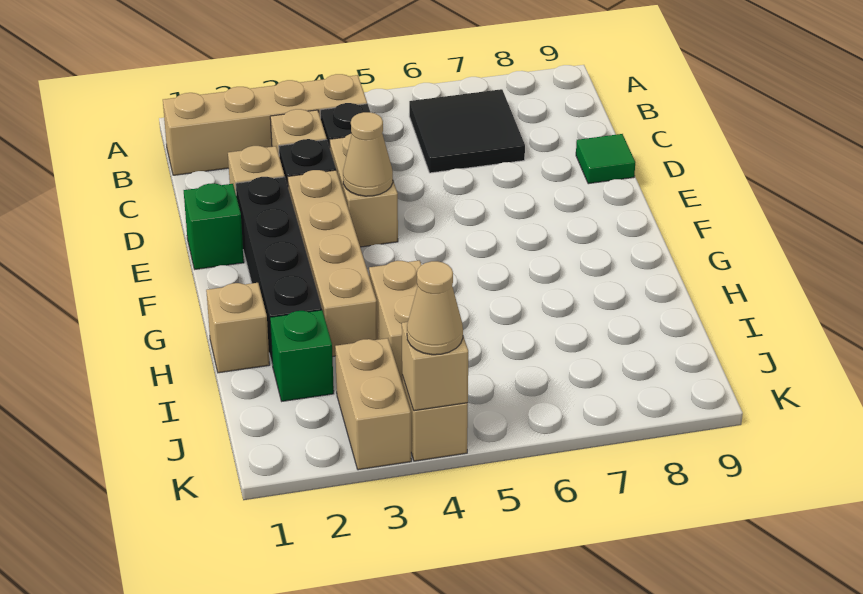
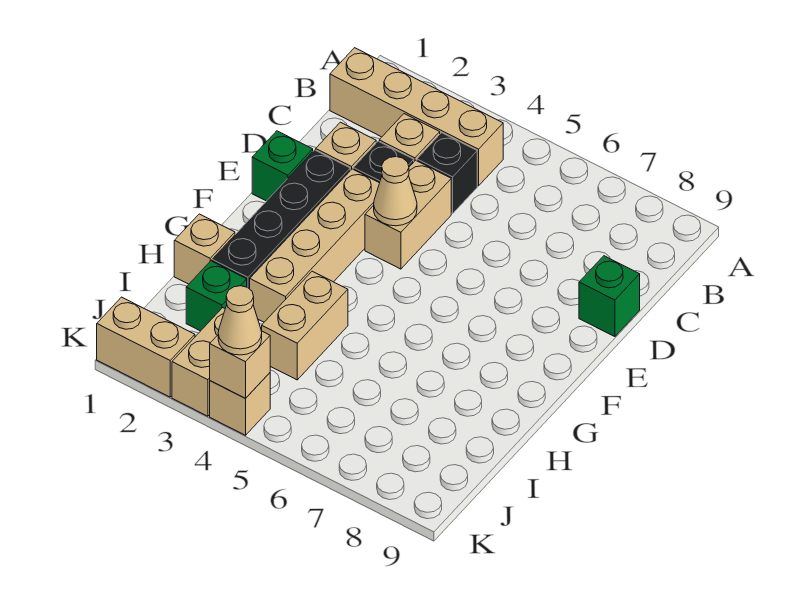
black 2x2 tile [409,89,525,173] -> none
green 1x1 tile [576,134,635,184] -> green 1x1 brick [579,256,640,337]
none -> tan 1x2 brick [97,297,195,397]

